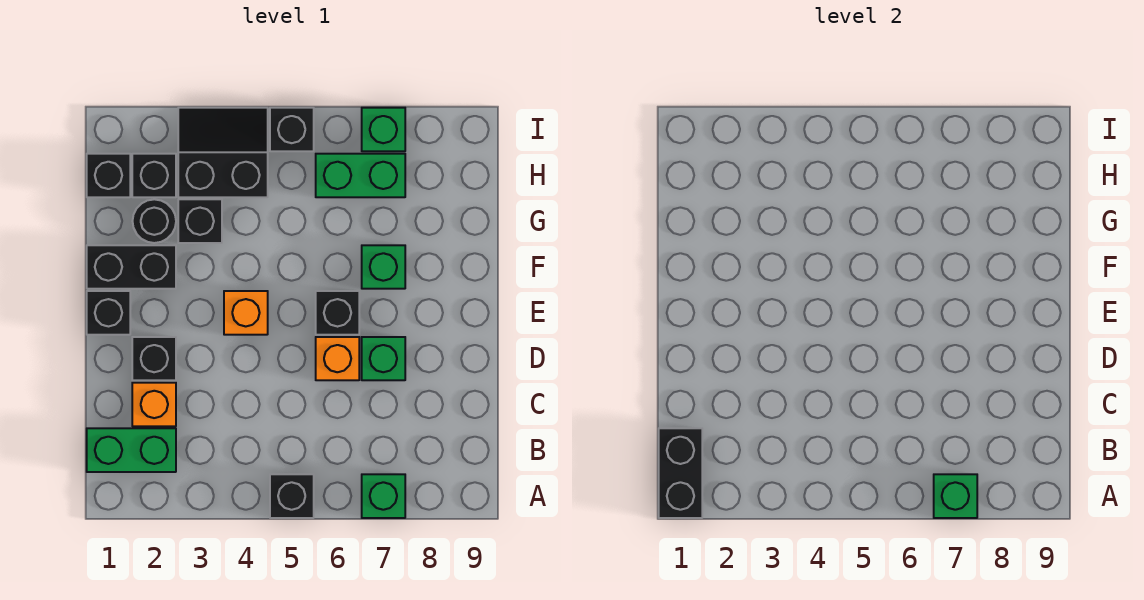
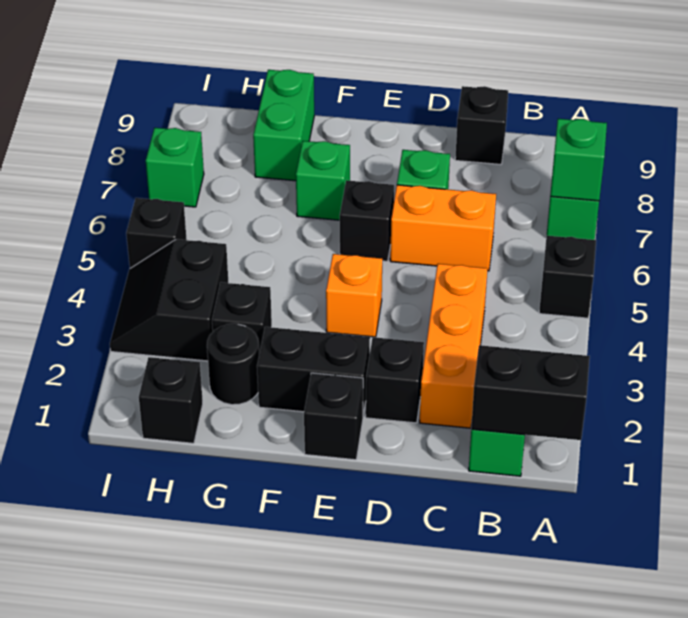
orange 1x1 brick [132,383,176,426] -> orange 1x3 brick [420,264,487,428]
orange 1x1 brick [316,337,359,380] -> orange 1x2 brick [390,185,496,271]
black 1x2 brick [87,245,176,289] -> black 1x2 brick turned to [257,327,370,415]
black 1x1 brick [132,154,176,197] -> black 1x1 brick moved to [455,86,508,165]
green 1x2 brick [316,154,405,197] -> green 1x2 brick moved to [253,70,314,181]

